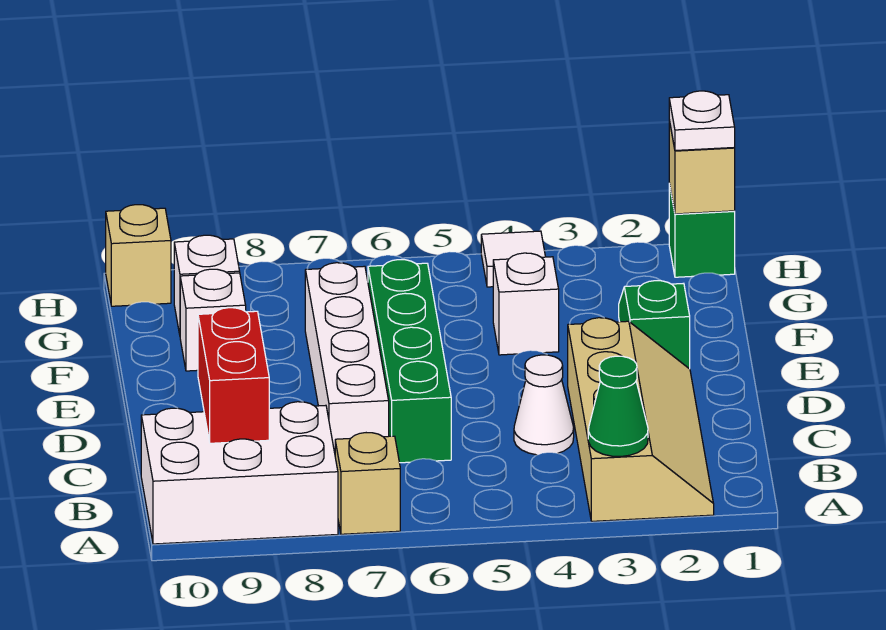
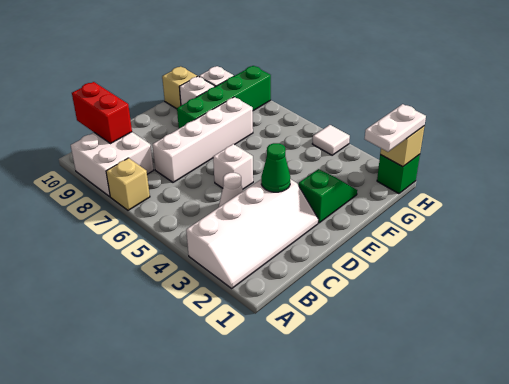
tan 2x4 slope [568,318,714,521] -> white 2x4 slope [186,179,318,288]
green 1x1 cone [588,356,648,456] -> green 1x1 cone moved to [261,143,290,192]
white 2x3 brick [141,402,338,544] -> white 2x2 brick [71,132,153,196]
red 1x2 brick [198,308,269,443] -> red 1x2 brick turned to [72,82,132,144]
green 1x4 brick [368,260,451,463] -> green 1x4 brick moved to [177,66,271,128]
white 1x1 brick [493,253,559,355] -> white 1x1 brick moved to [213,144,253,189]
white 1x1 plate [669,91,735,151] -> white 1x2 plate [365,104,426,152]
tan 1x1 brick [106,205,171,306] -> tan 1x1 brick moved to [162,66,197,109]

